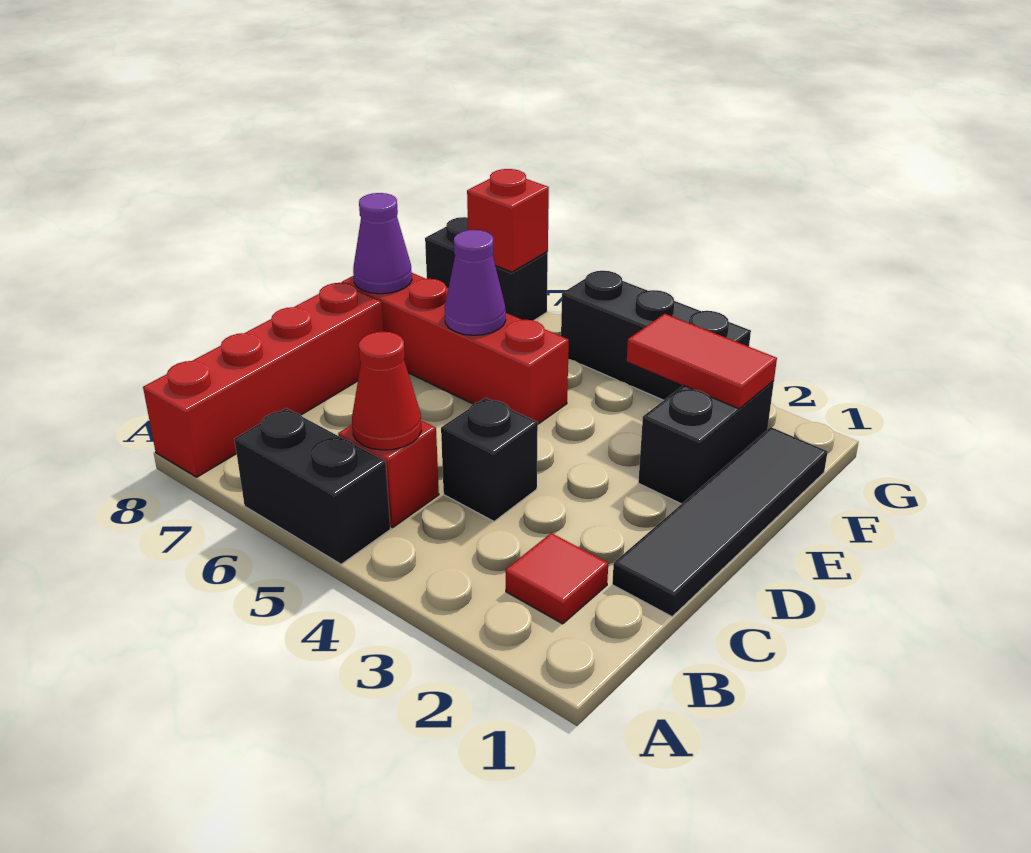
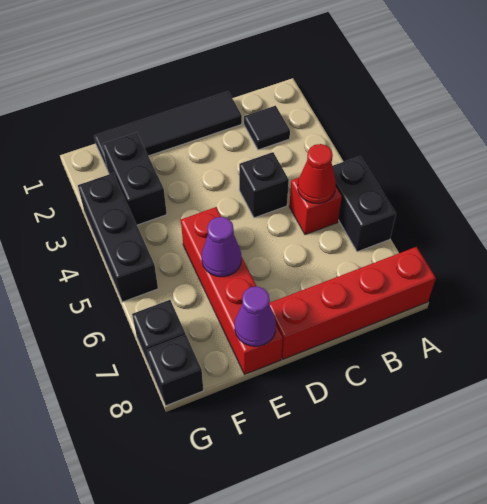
red 1x1 tile [505,533,608,624] -> black 1x1 tile [244,106,290,150]
black 1x2 brick [638,381,774,504] -> black 1x2 brick turned to [103,132,167,225]
red 1x2 tile [627,314,777,409] -> none
red 1x1 brick [467,169,549,272] -> none

